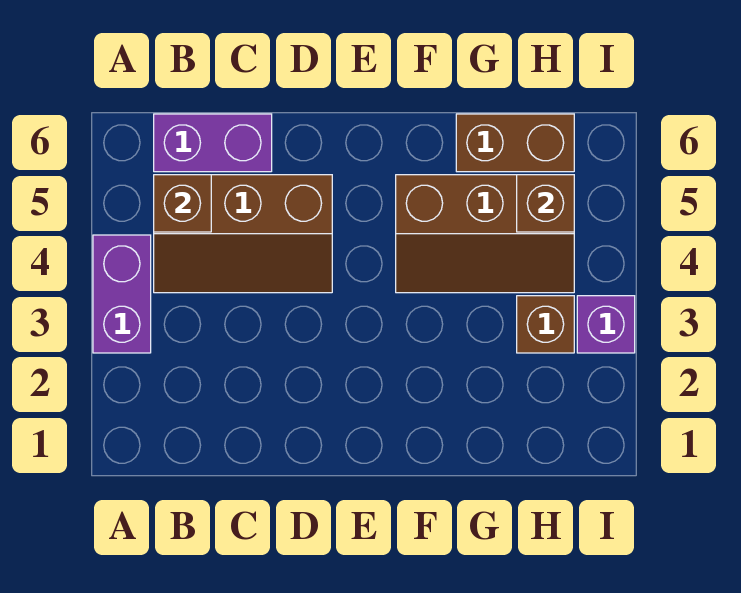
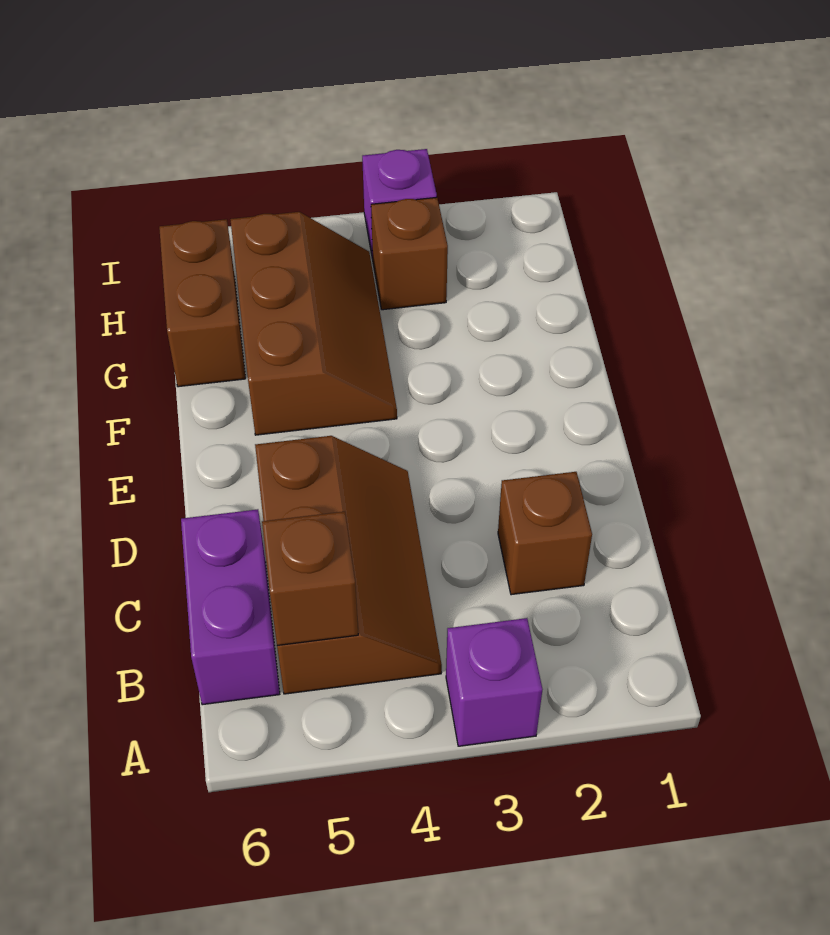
purple 1x2 brick [93,235,151,353] -> purple 1x1 brick [446,618,542,746]
brown 1x1 brick [517,175,574,232] -> brown 1x1 brick moved to [498,472,592,595]

